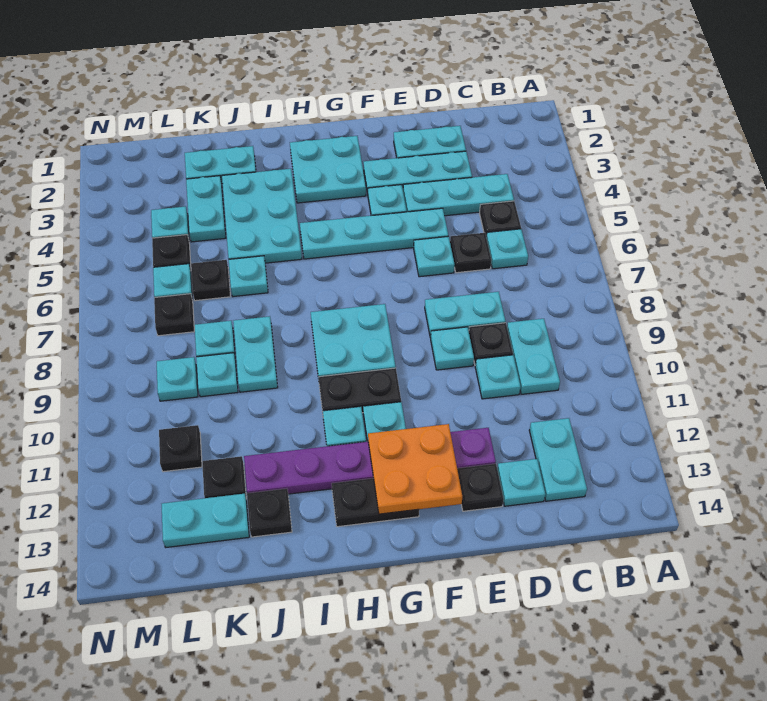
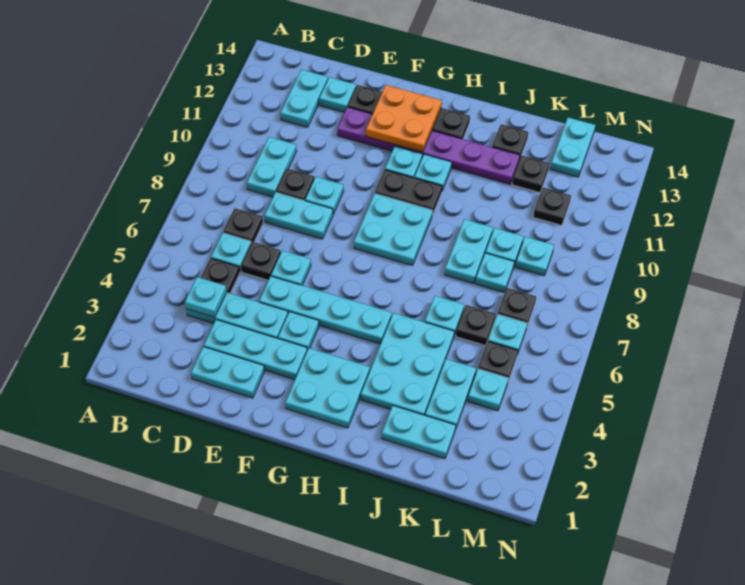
none -> black 1x1 plate [223,208,263,243]
cyan 1x1 plate [475,355,521,399] -> cyan 1x1 plate moved to [185,277,227,317]
cyan 1x2 plate [162,494,249,547] -> cyan 1x2 plate turned to [550,117,595,177]

